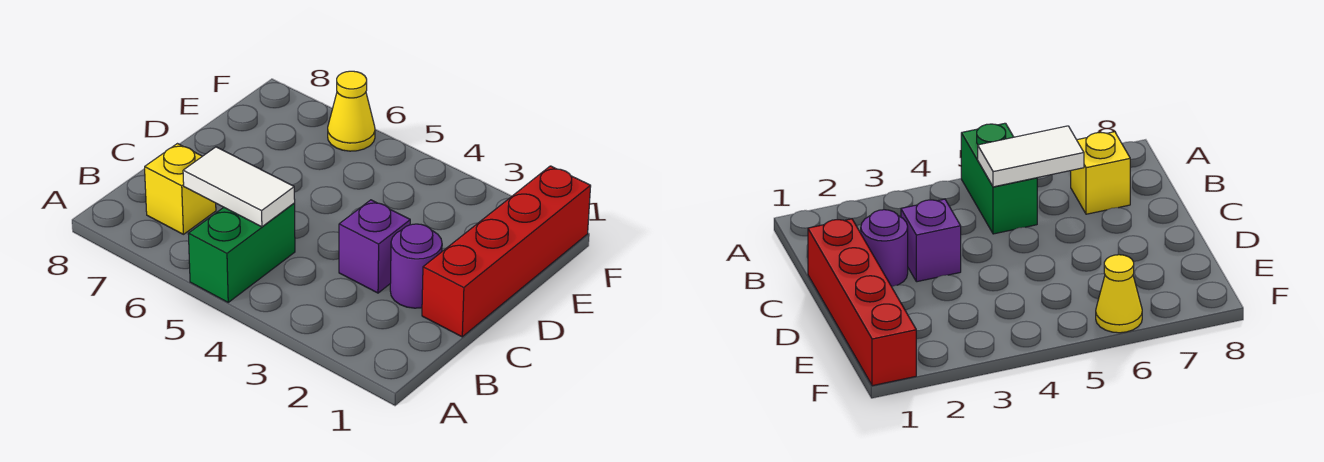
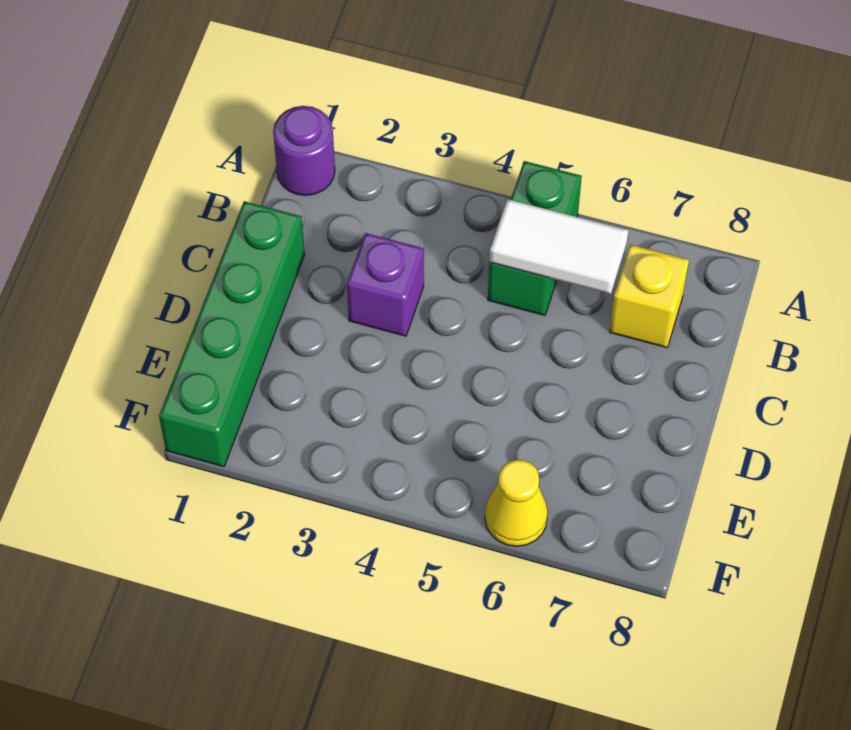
red 1x4 brick [422,166,591,337] -> green 1x4 brick [159,201,305,467]
purple 1x1 round brick [390,224,442,308] -> purple 1x1 round brick moved to [273,106,335,195]

